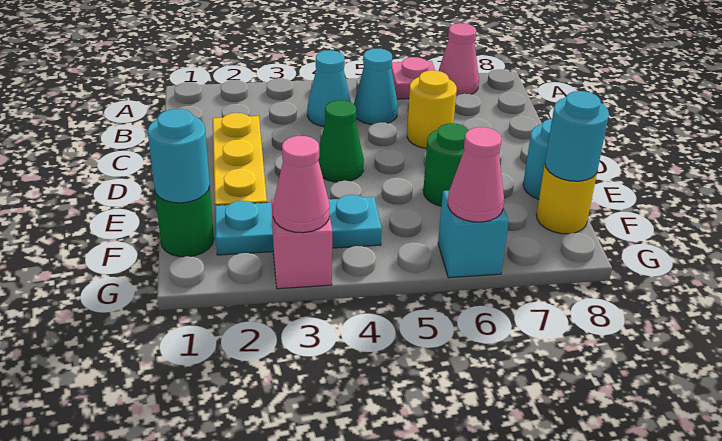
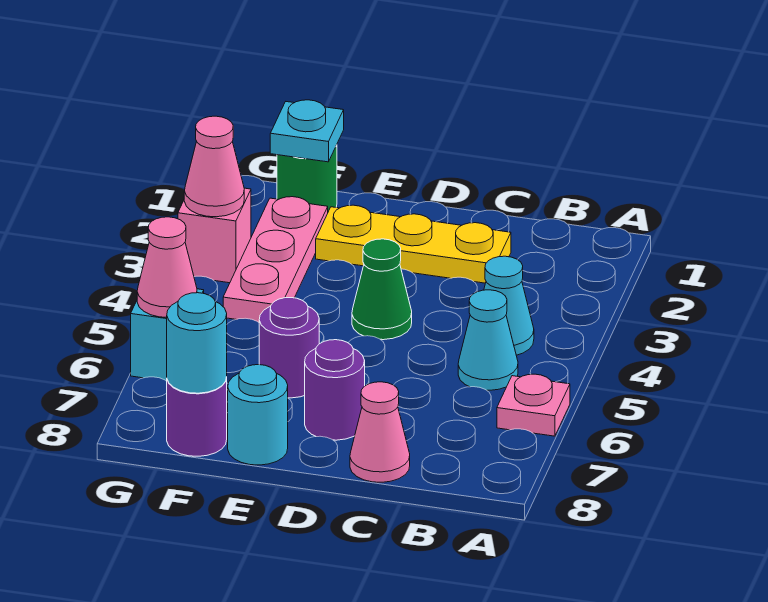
pink 1x1 cone [439,23,479,96] -> pink 1x1 cone moved to [350,382,410,482]
yellow 1x1 round brick [407,70,457,149] -> none
none -> purple 1x1 round brick [305,340,365,440]
green 1x1 round brick [423,123,468,206] -> purple 1x1 round brick [259,298,319,398]
cyan 1x1 round brick [148,109,210,203] -> cyan 1x1 plate [270,100,344,162]
cyan 1x3 plate [215,195,382,255] -> pink 1x3 plate [223,197,328,322]
yellow 1x1 round brick [536,166,597,234] -> purple 1x1 round brick [167,378,227,456]

